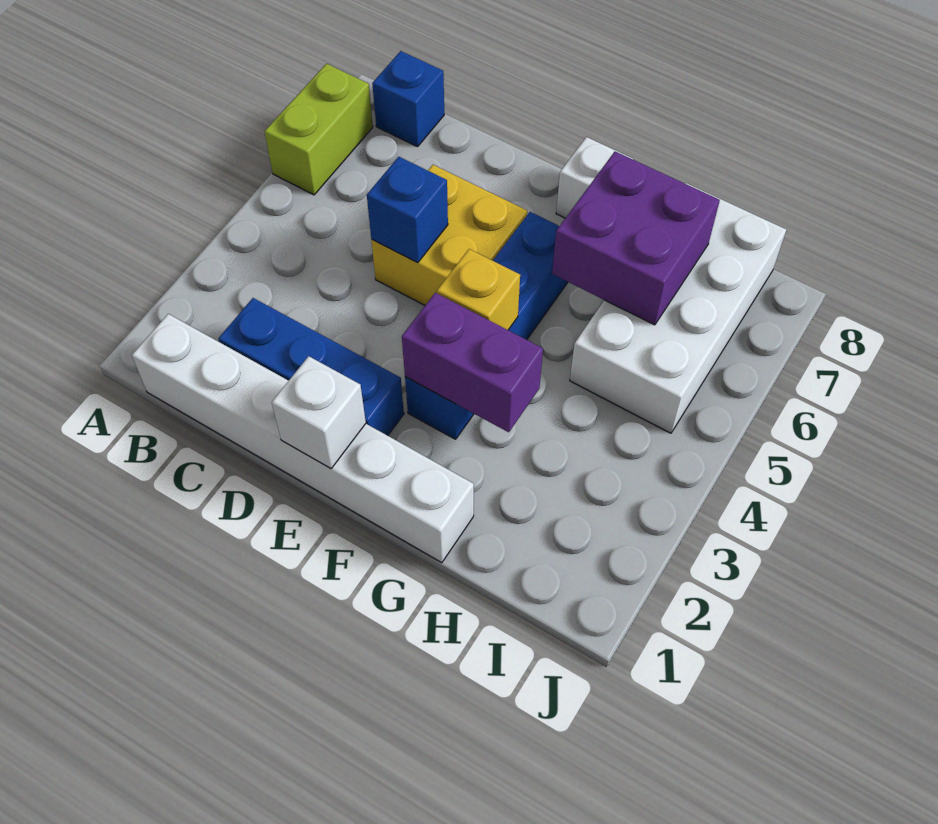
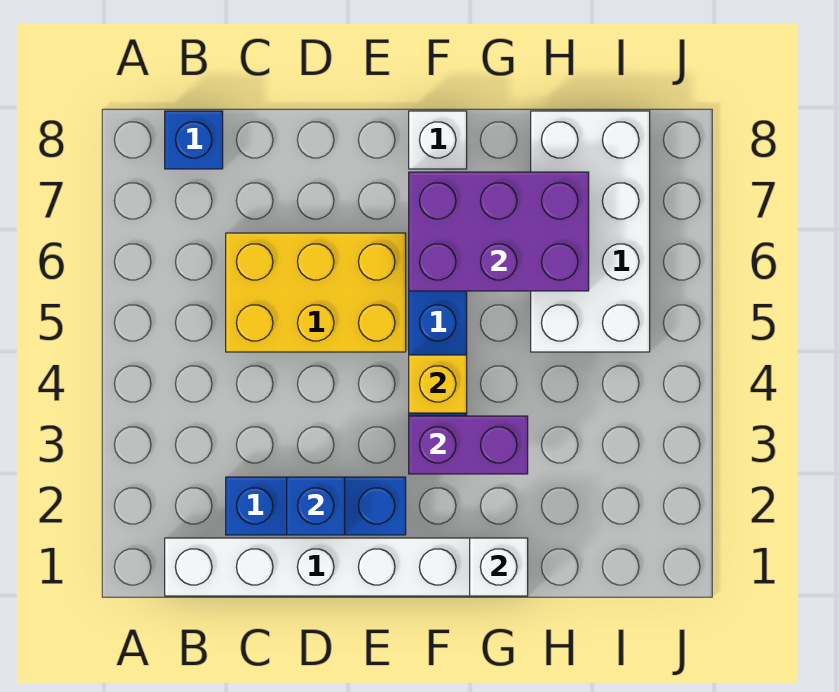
lime 1x2 brick [265,64,373,195] -> none
yellow 2x2 brick [371,165,527,305] -> yellow 2x3 brick [226,233,406,352]
blue 1x1 brick [367,157,448,263] -> blue 1x1 brick moved to [287,477,345,535]
white 1x1 brick [272,356,366,469] -> white 1x1 brick moved to [470,538,528,596]
purple 2x2 brick [552,152,720,325] -> purple 2x3 brick [409,172,589,291]

